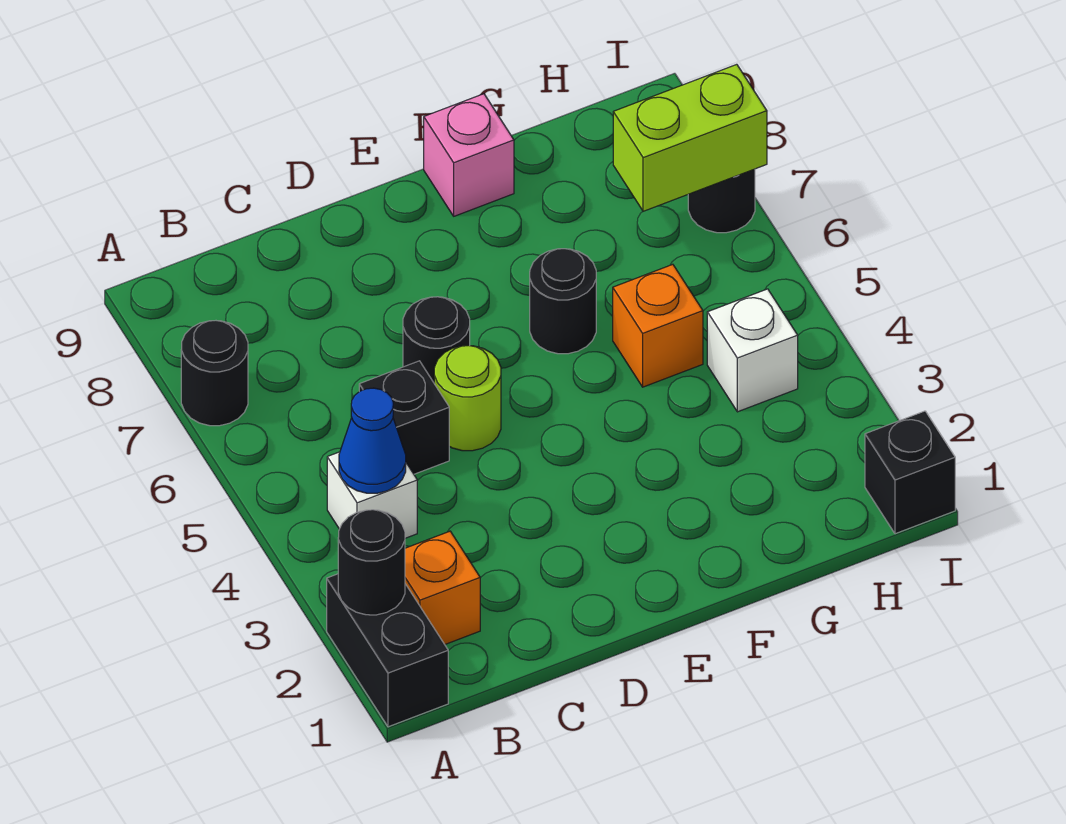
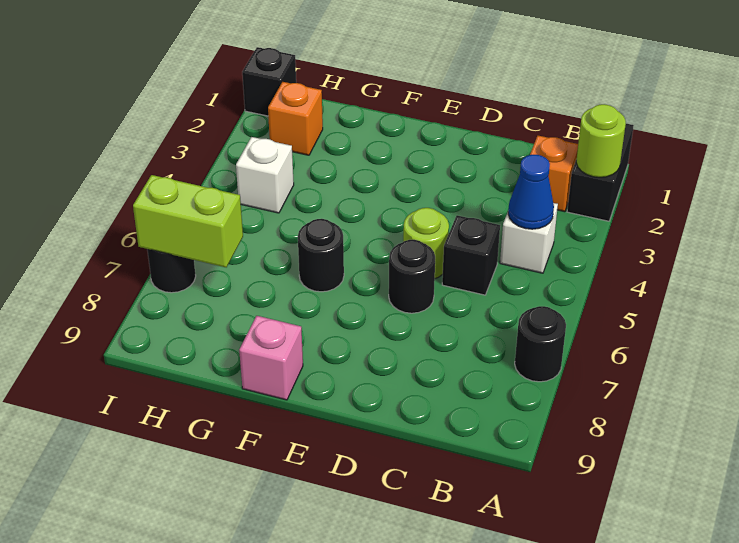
black 1x1 round brick [338,510,405,615] -> lime 1x1 round brick [576,104,626,177]
orange 1x1 brick [613,264,703,387] -> orange 1x1 brick moved to [268,82,323,155]

